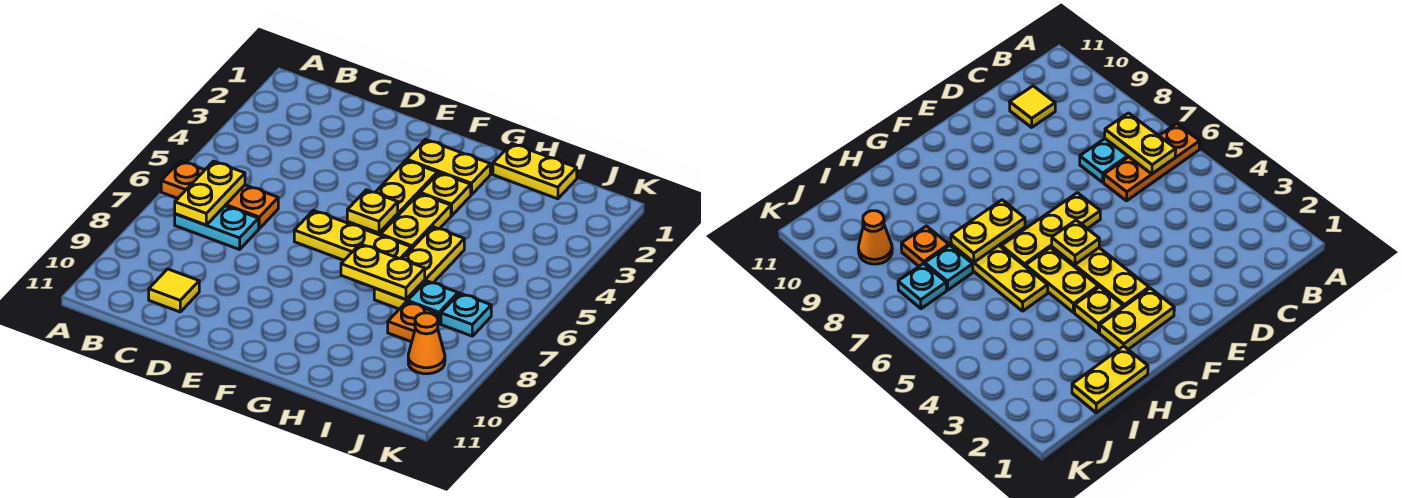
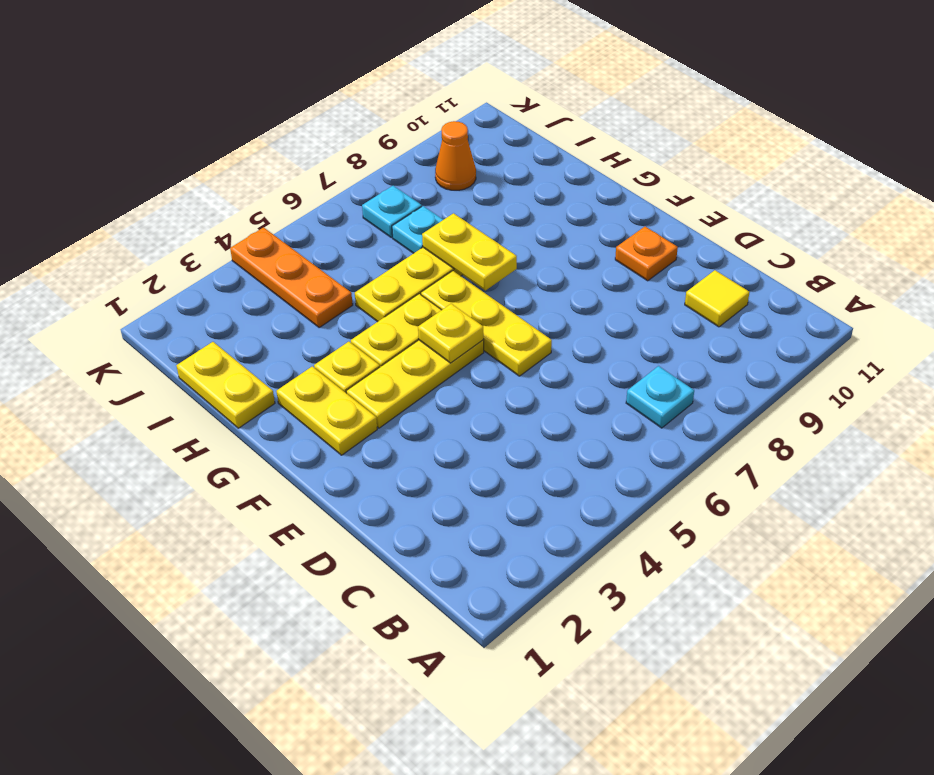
orange 1x3 plate [161,161,278,228] -> orange 1x3 plate moved to [230,227,353,328]
yellow 1x2 plate [175,161,245,225] -> none
cyan 1x2 plate [175,206,259,250] -> cyan 1x1 plate [626,366,694,428]
orange 1x1 plate [388,302,438,342] -> orange 1x1 plate moved to [615,227,678,281]

